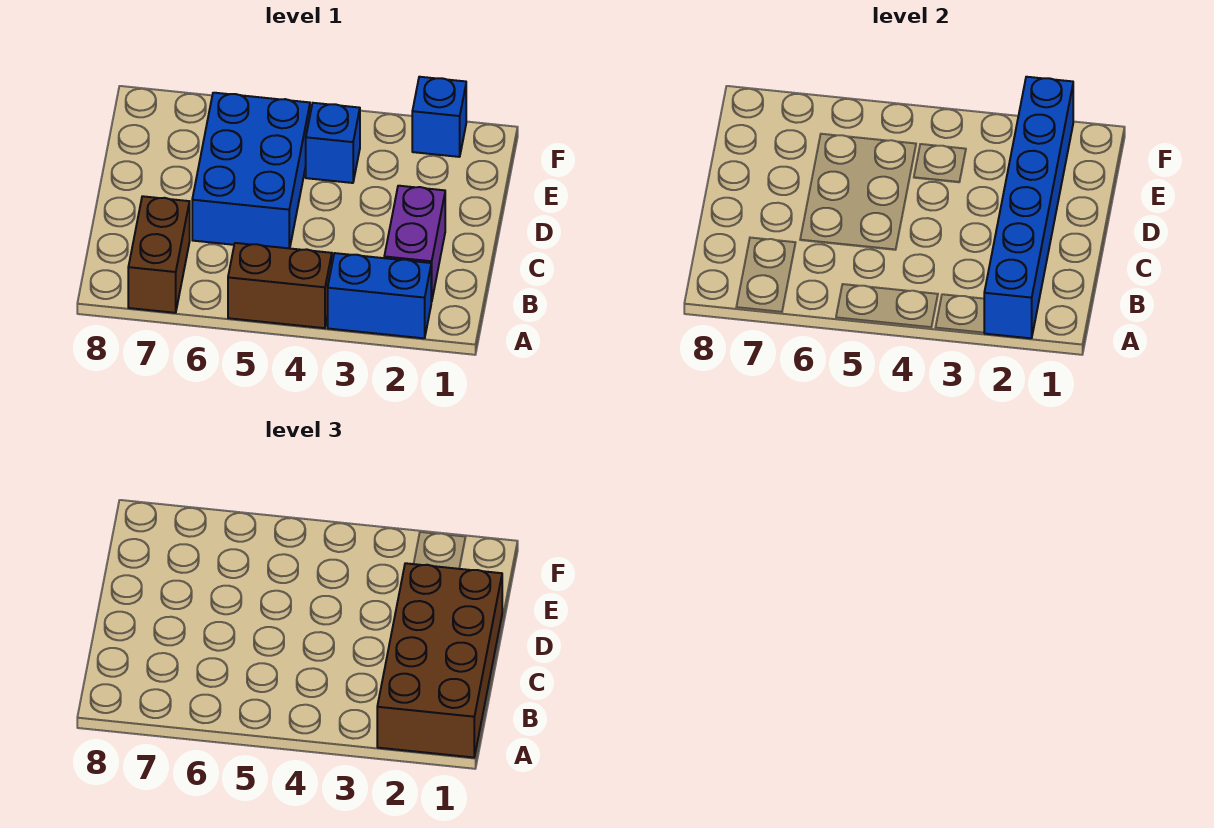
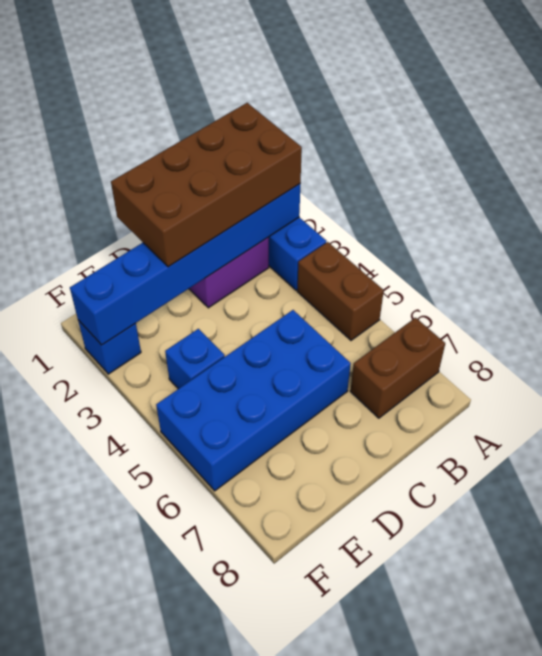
blue 2x3 brick [192,93,310,248] -> blue 2x4 brick [156,310,351,491]

